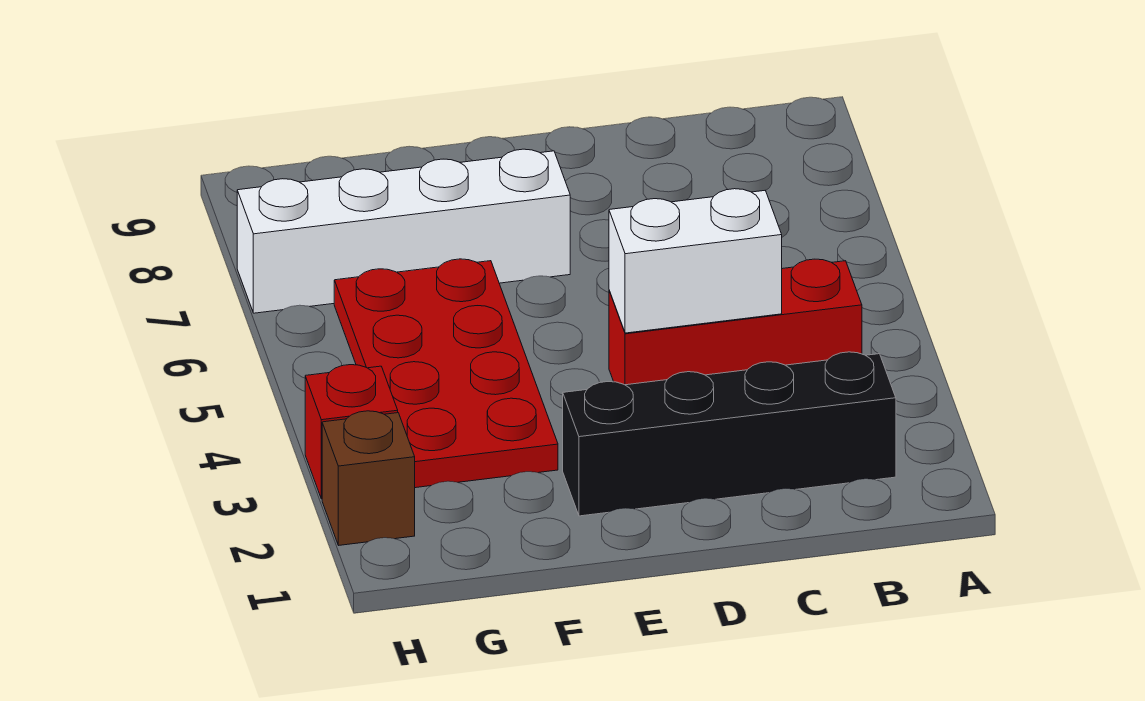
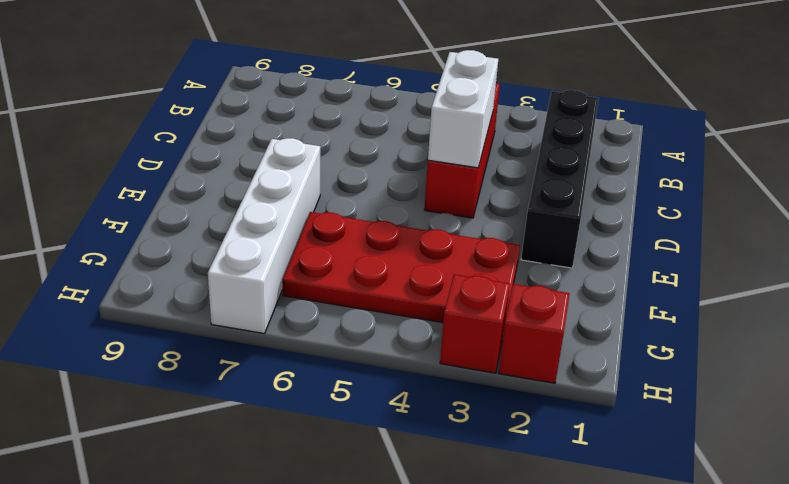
brown 1x1 brick [322,411,415,545] -> red 1x1 brick [499,284,570,383]

